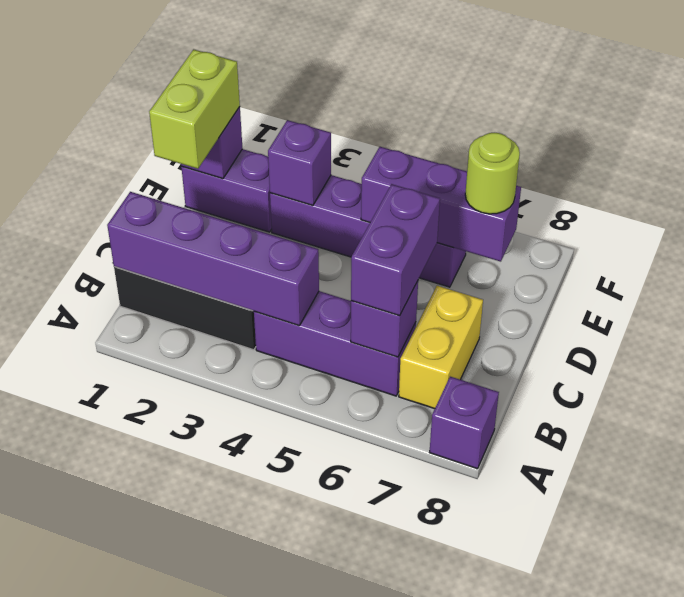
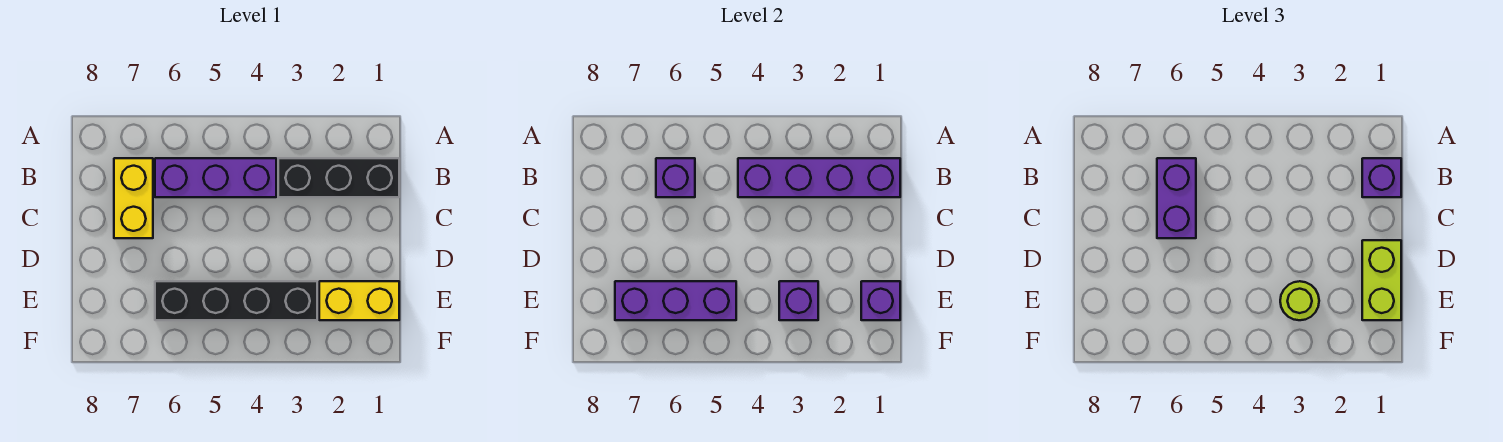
purple 1x1 brick [430,377,499,469] -> purple 1x1 brick moved to [1362,158,1401,197]
purple 1x2 brick [181,149,272,232] -> yellow 1x2 brick [319,281,399,320]
purple 1x4 brick [270,175,466,287] -> black 1x4 brick [155,281,317,320]
lime 1x1 round brick [465,133,520,214] -> lime 1x1 round brick moved to [1280,281,1319,320]

